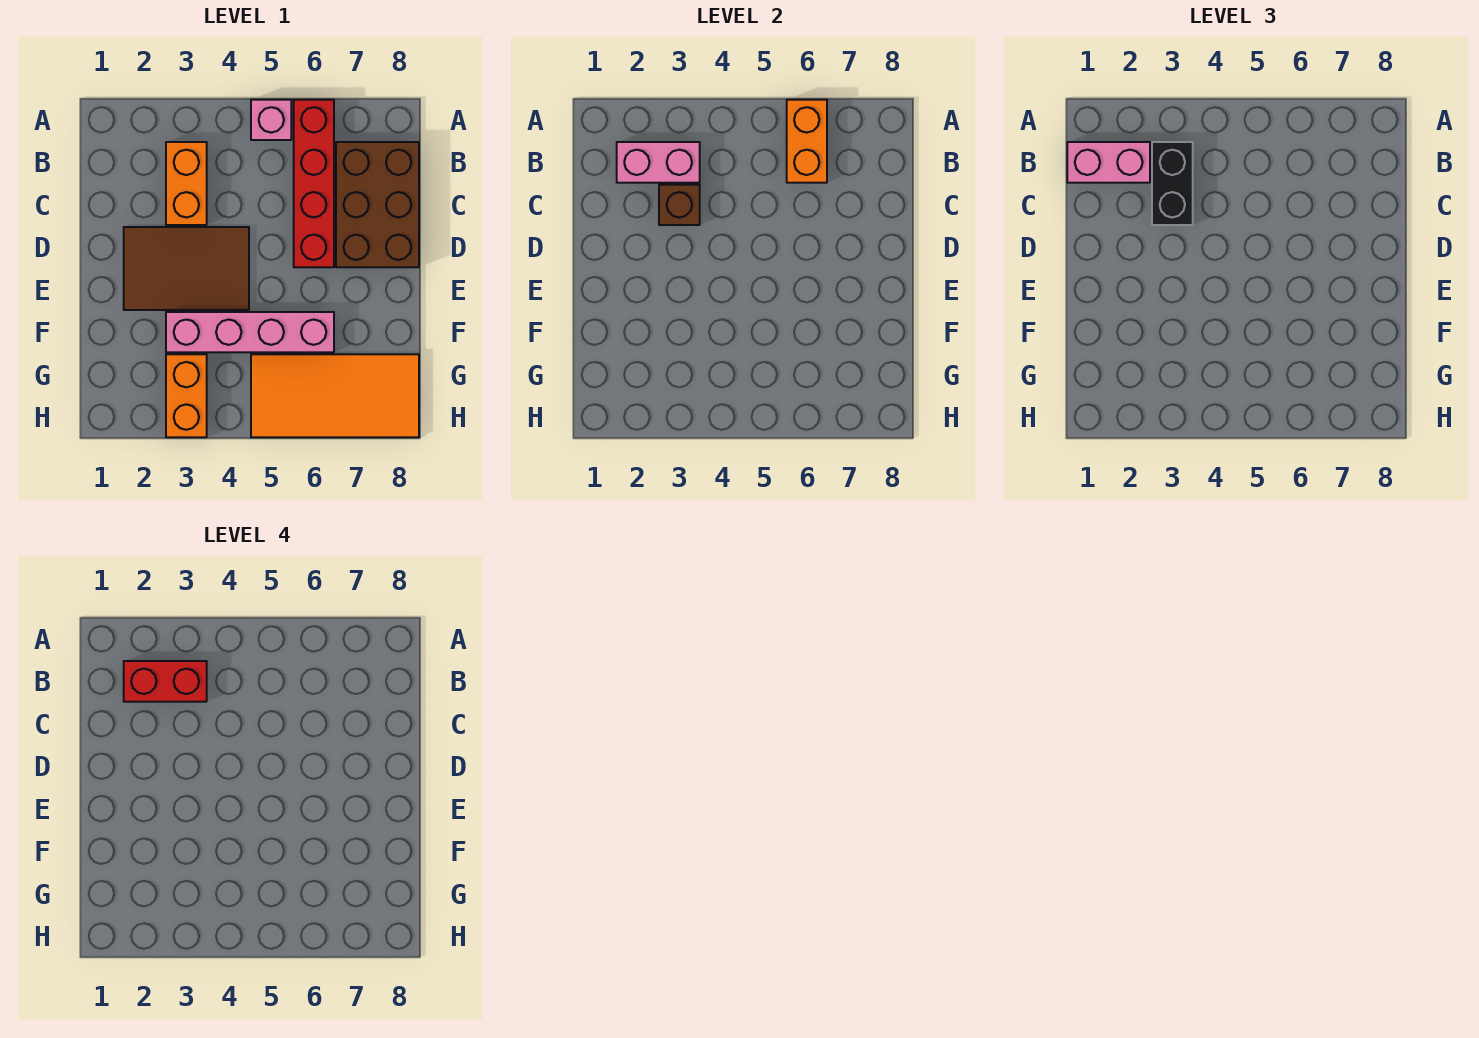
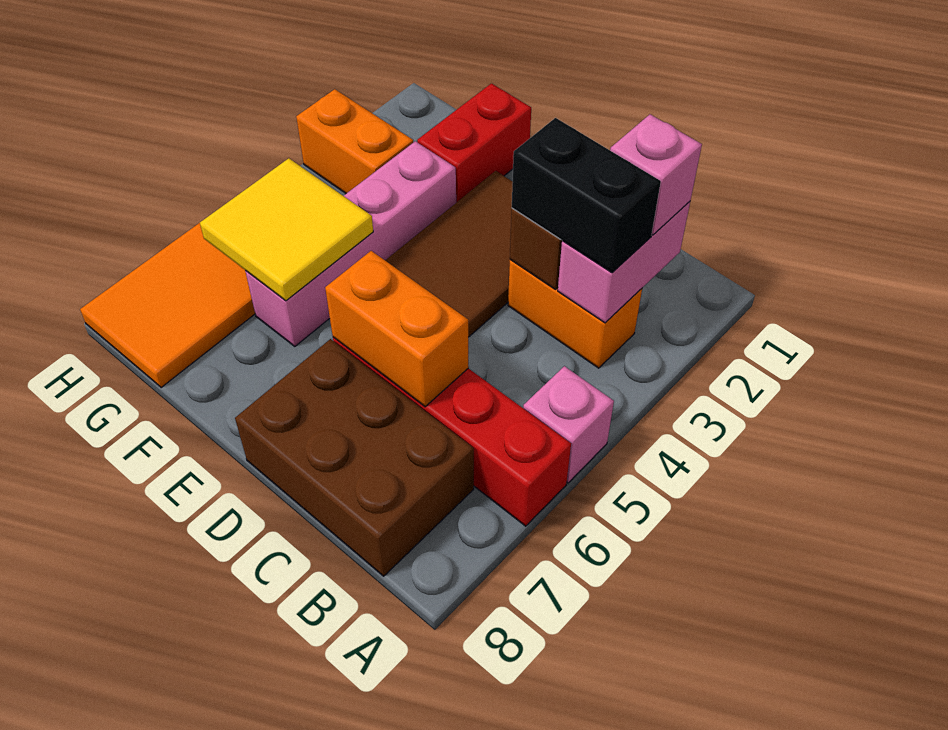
orange 1x2 brick [787,100,827,183] -> orange 1x2 brick moved to [325,251,469,407]
pink 1x2 brick [1067,142,1150,183] -> pink 1x1 brick [610,114,702,235]
red 1x2 brick [124,661,207,702] -> red 1x2 brick moved to [417,83,531,203]
none -> yellow 2x2 tile [200,158,373,301]

